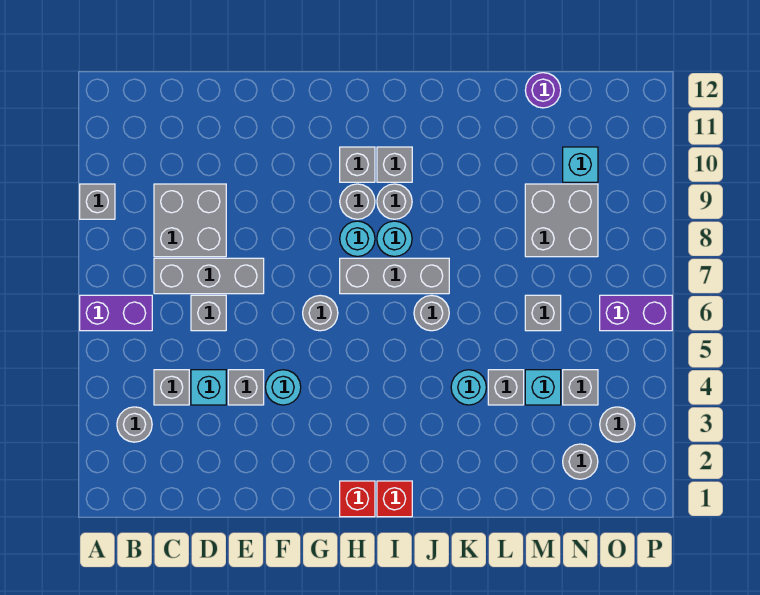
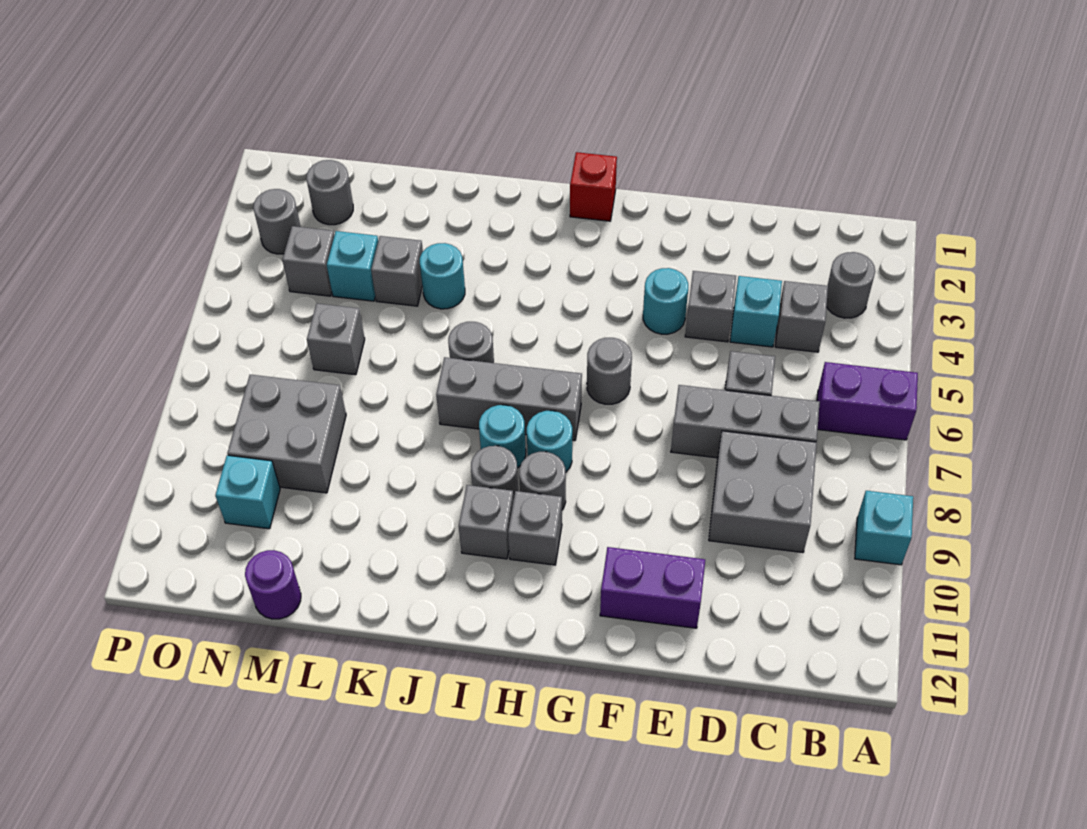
grey 1x1 brick [80,184,115,219] -> cyan 1x1 brick [855,491,913,565]
red 1x1 brick [377,481,412,517] -> none
purple 1x2 brick [600,295,672,331] -> purple 1x2 brick moved to [600,547,705,628]

